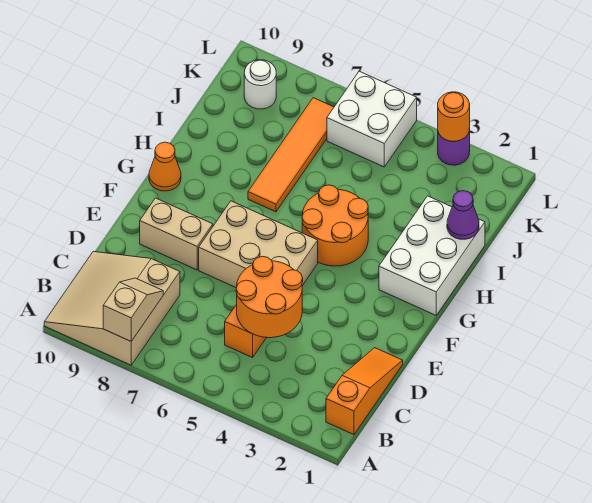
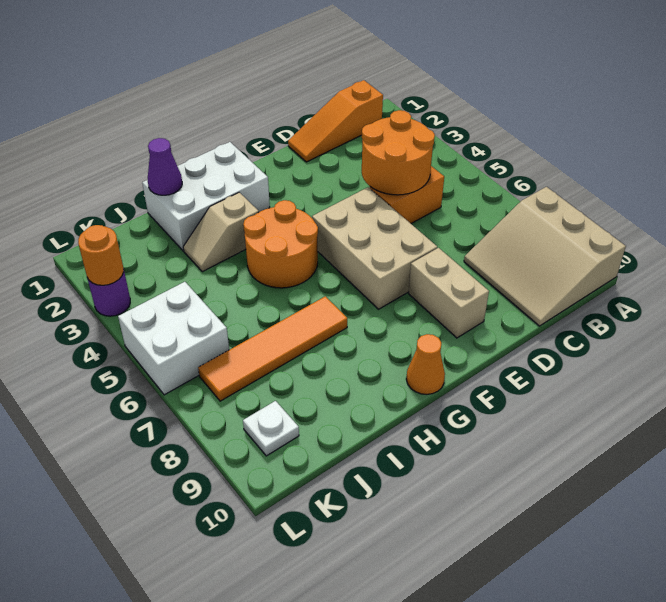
tan 3x3 slope [44,252,180,365] -> tan 3x3 slope turned to [464,187,626,326]
tan 1x2 slope [103,278,163,341] -> tan 1x2 slope moved to [183,192,259,272]
white 1x1 round brick [244,60,276,109] -> white 1x1 plate [243,401,299,456]

